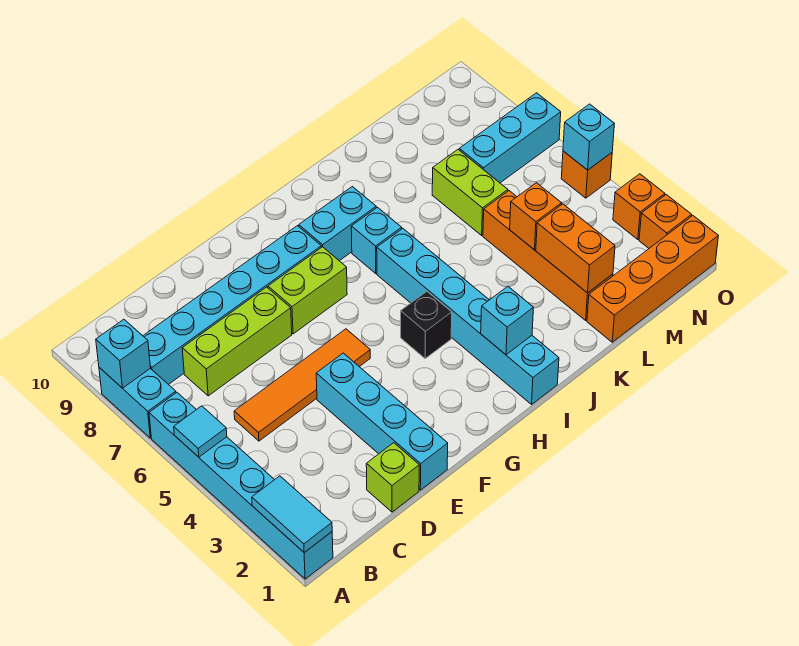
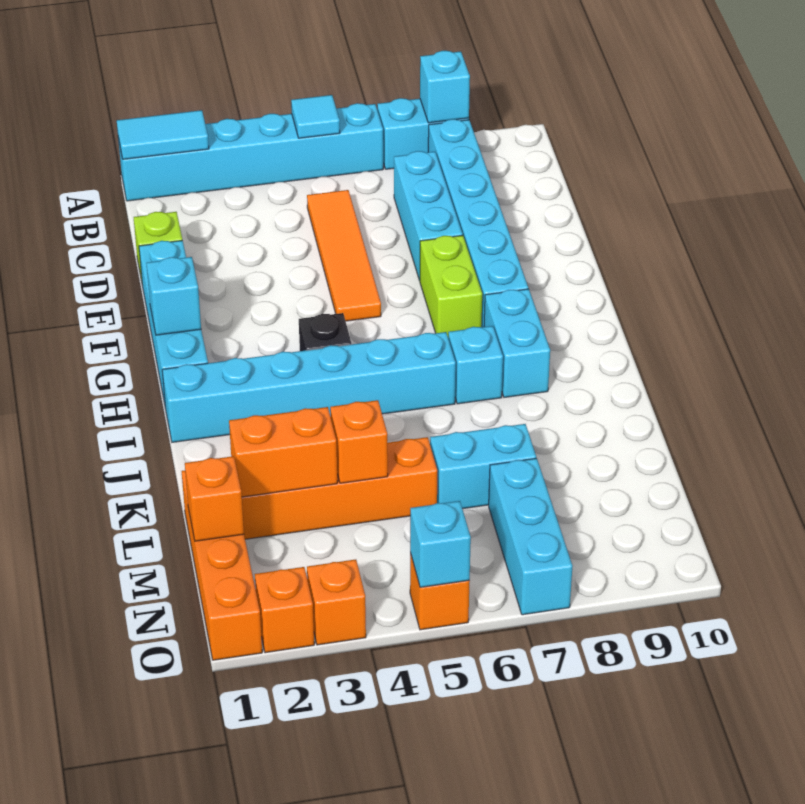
lime 1x3 brick [182,287,292,396] -> cyan 1x3 brick [394,151,463,281]
cyan 1x4 brick [316,353,448,490] -> cyan 1x4 brick turned to [139,240,208,408]
cyan 1x1 brick [481,286,533,355] -> cyan 1x1 brick moved to [147,257,201,335]
lime 1x2 brick [432,150,508,235] -> cyan 1x2 brick [430,424,536,509]
none -> orange 1x1 brick [185,456,244,541]

